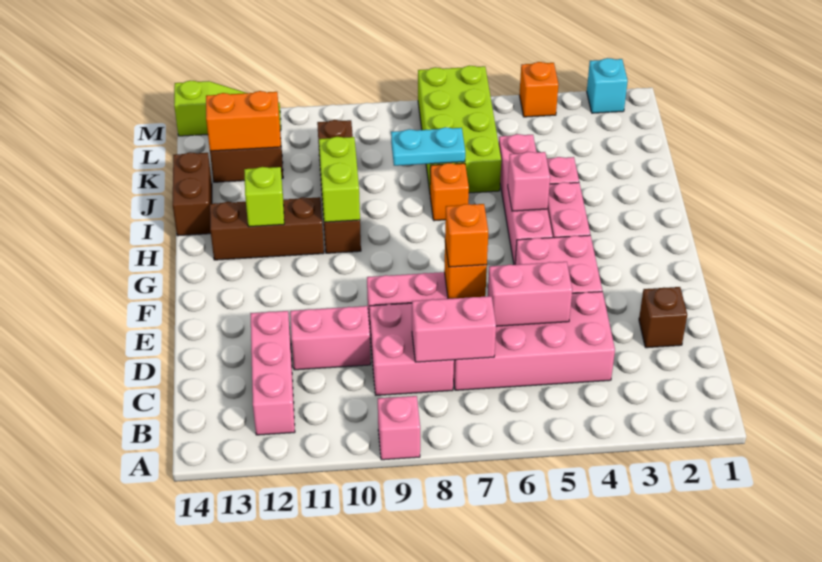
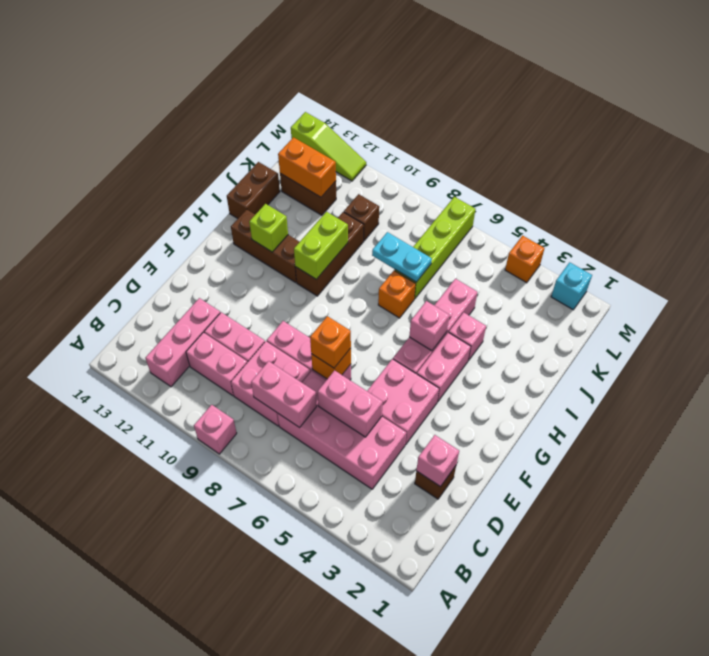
none -> pink 1x2 brick [186,332,247,396]
none -> pink 1x1 brick [416,435,459,487]
lime 2x4 brick [418,66,501,193] -> lime 1x4 brick [395,197,476,299]

